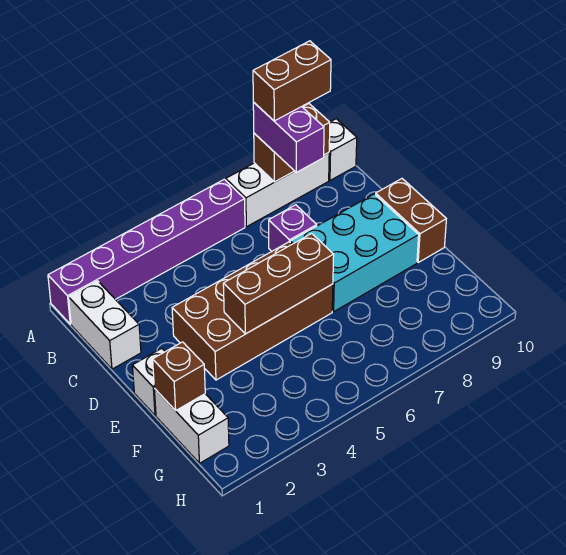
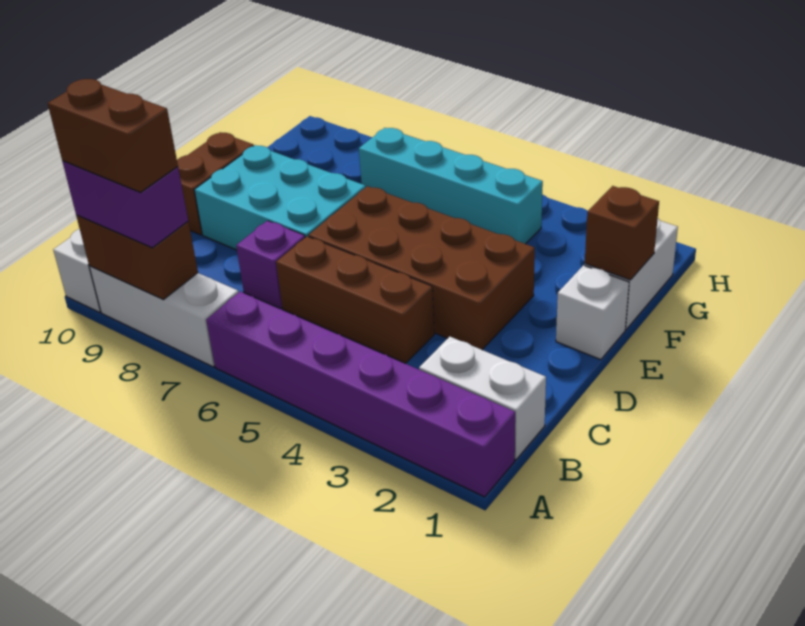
purple 1x2 brick [253,102,324,172] -> purple 1x2 brick turned to [62,161,188,248]
white 1x2 brick [69,281,141,369] -> white 1x2 brick turned to [419,337,546,460]
brown 1x3 brick [223,233,334,334] -> brown 1x3 brick moved to [276,236,434,363]
none -> cyan 1x4 brick [359,128,543,244]

